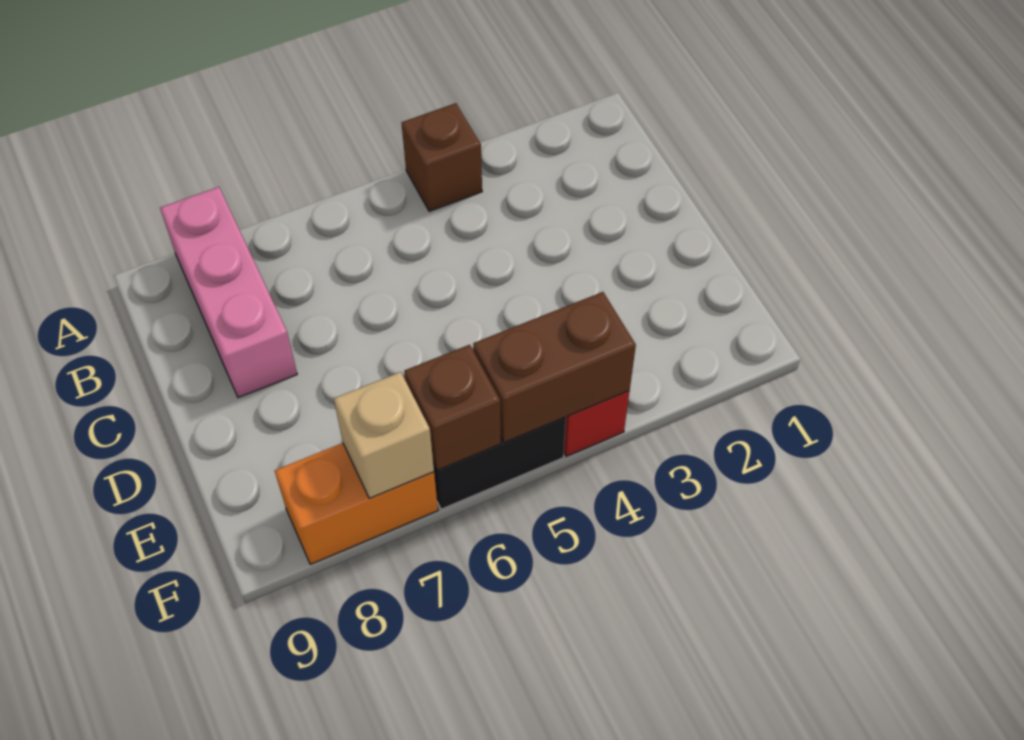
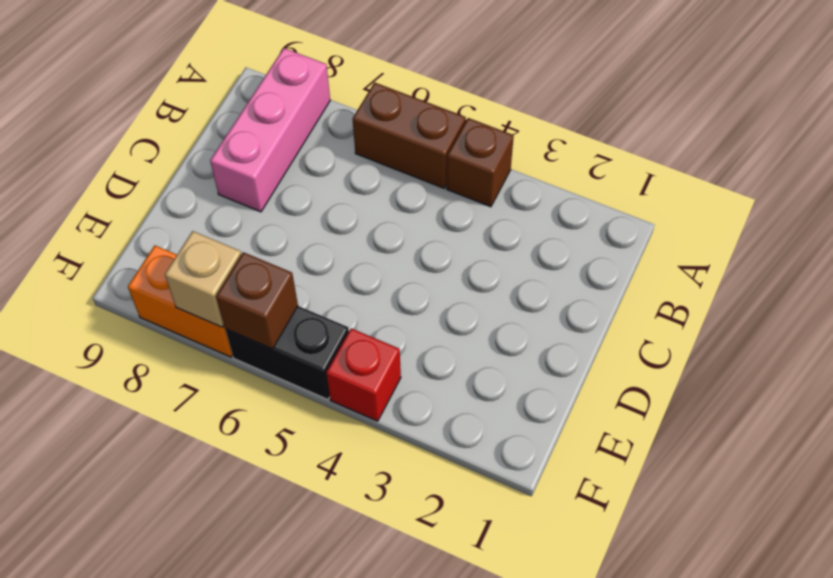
brown 1x2 brick [473,292,636,443] -> brown 1x2 brick moved to [353,82,466,188]

